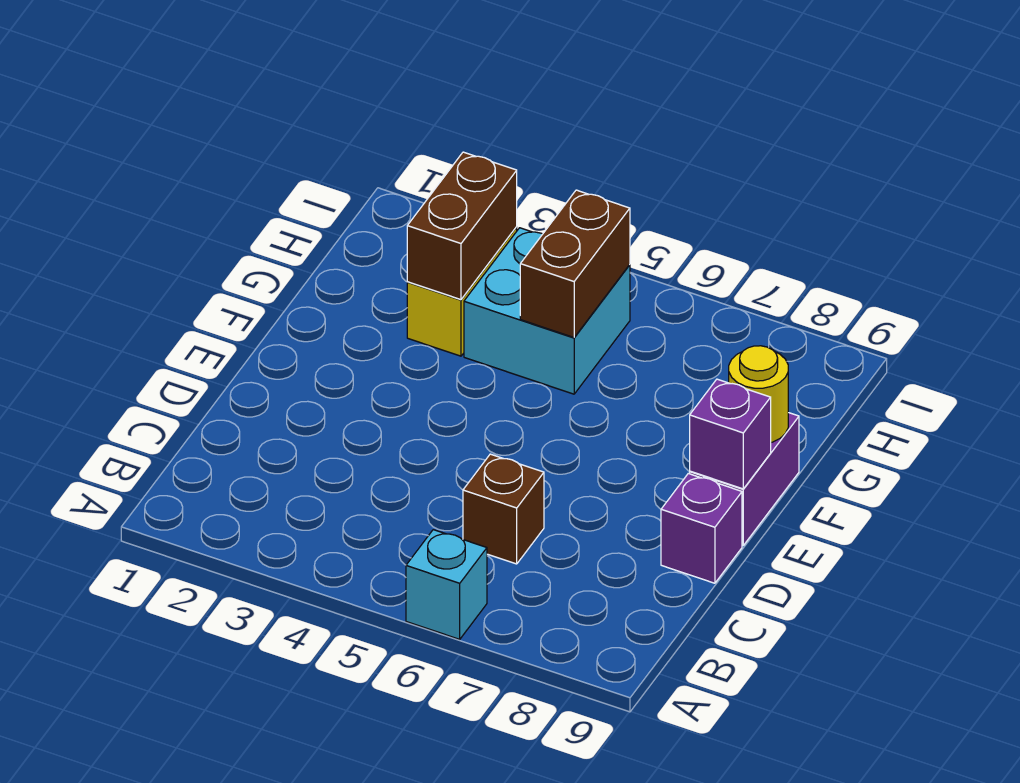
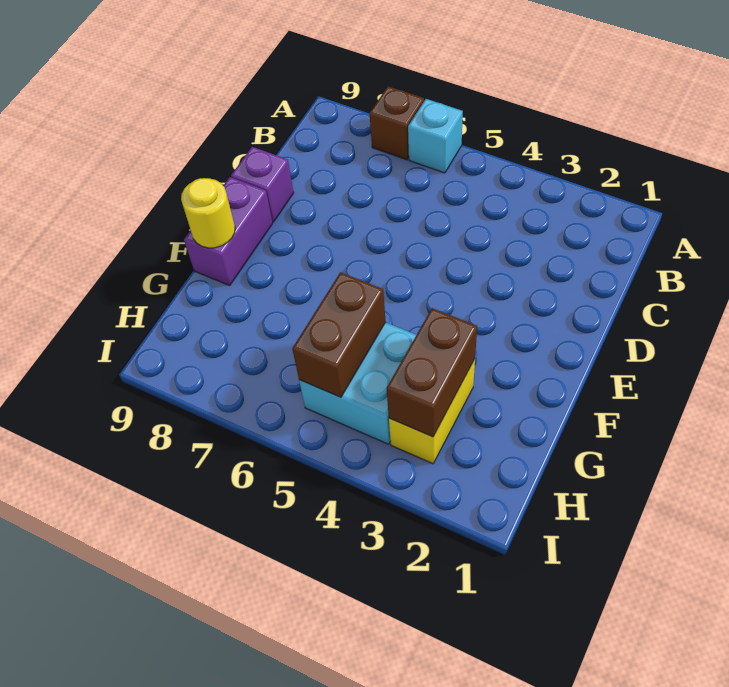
brown 1x1 brick [463,454,544,564] -> brown 1x1 brick moved to [370,86,424,160]
purple 1x1 brick [690,379,771,489] -> none

